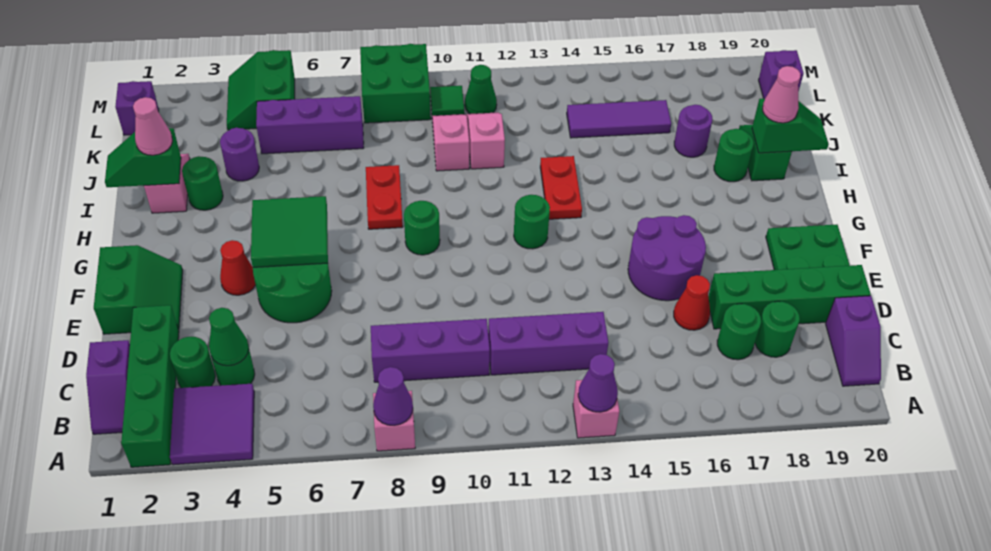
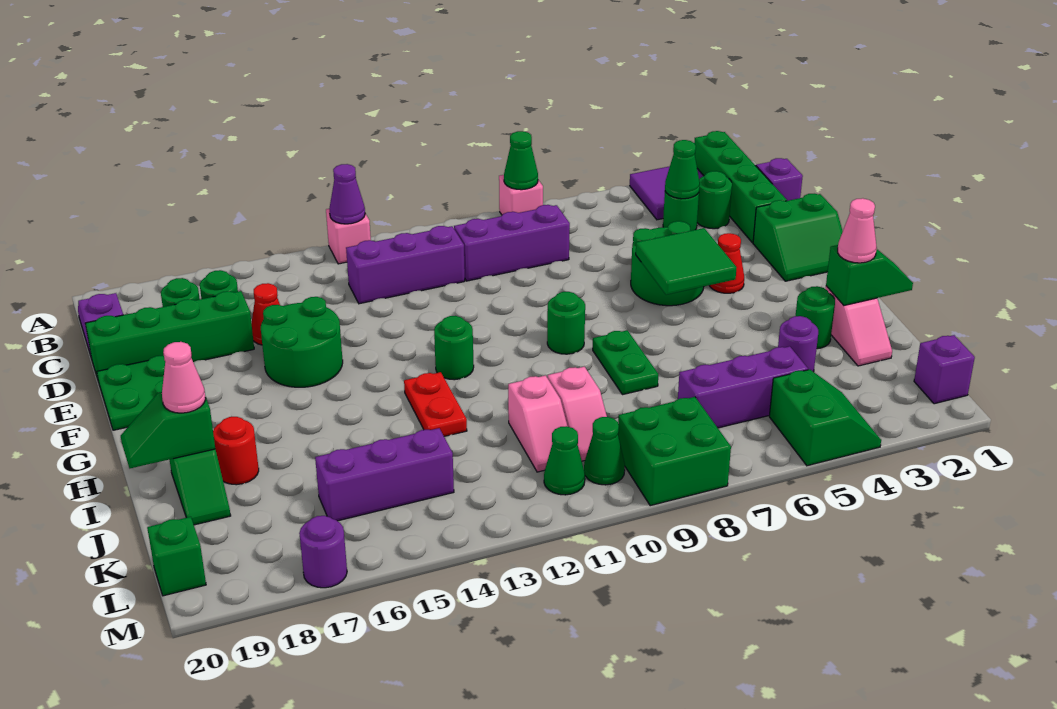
purple 1x1 cone [373,367,413,426] -> green 1x1 cone [504,131,538,190]
green 2x2 slope [94,245,183,334] -> green 2x2 slope turned to [753,194,843,281]
purple 2x2 round brick [628,215,706,301] -> green 2x2 round brick [261,297,343,387]
red 1x2 plate [366,165,403,229] -> green 1x2 plate [593,330,658,395]
green 1x1 round brick [714,129,754,182] -> red 1x1 round brick [213,417,259,485]
purple 1x1 round brick [674,105,712,157] -> purple 1x1 round brick moved to [299,516,347,588]
purple 1x3 tile [567,100,671,138] -> purple 1x3 brick [315,428,454,521]
green 1x1 tile [430,86,464,116] -> green 1x1 cone [584,417,625,485]
purple 1x1 brick [759,50,804,99] -> green 1x1 brick [147,517,206,596]

